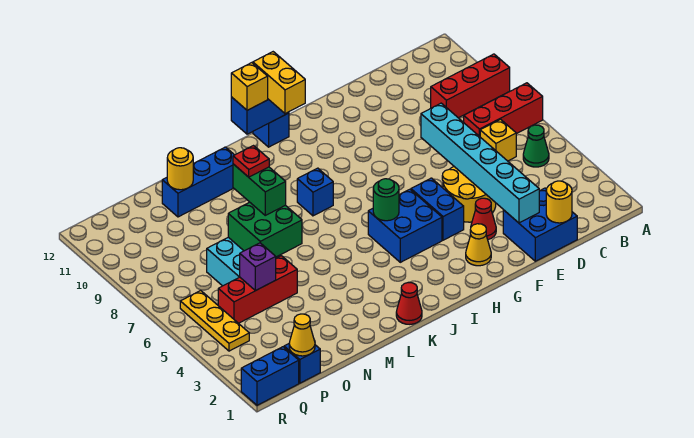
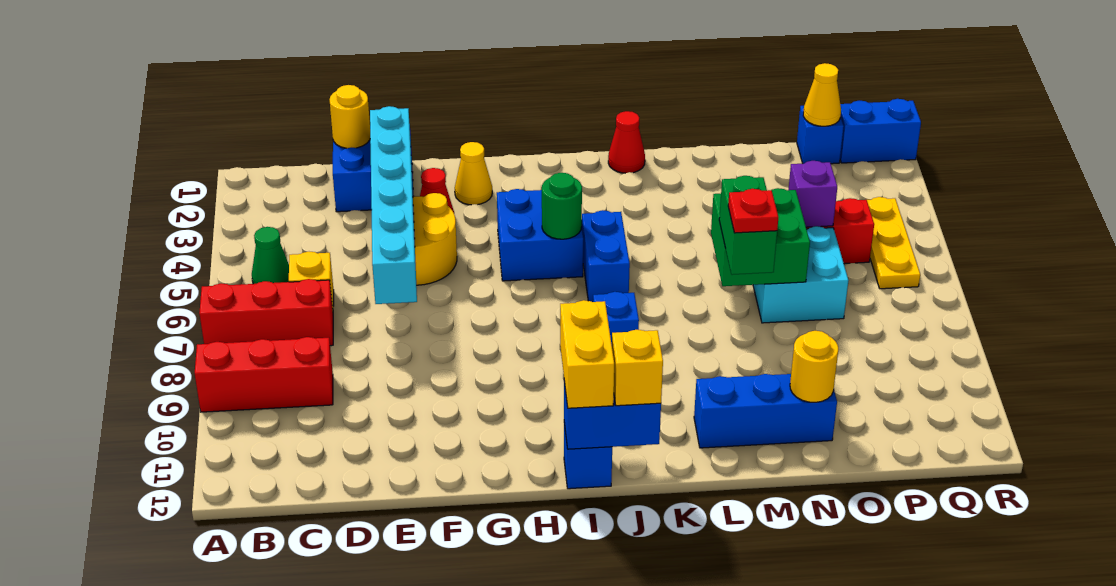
blue 1x2 brick [411,178,464,240] -> blue 1x2 brick moved to [582,210,630,302]

